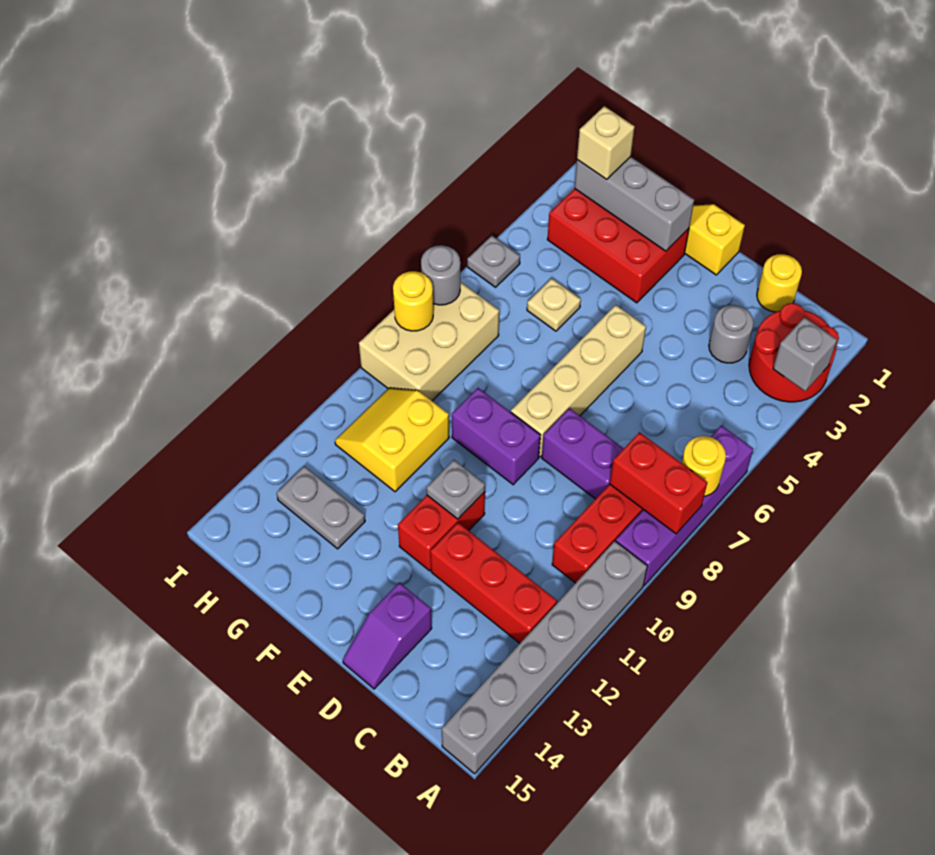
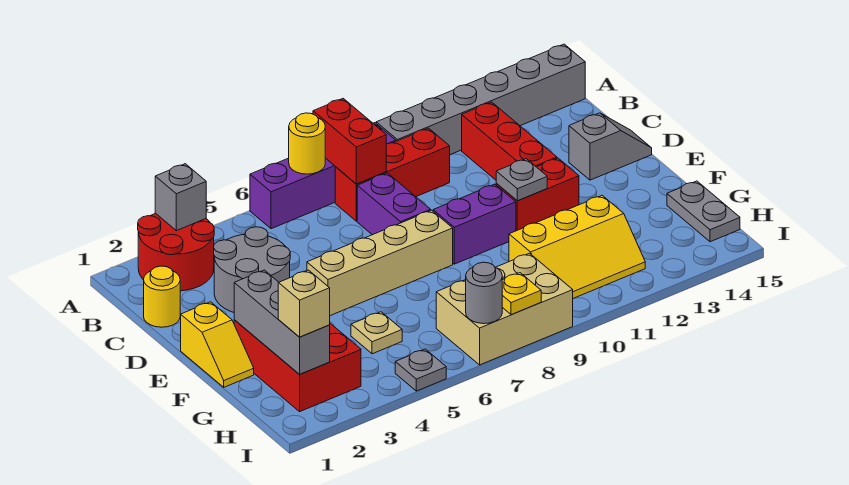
grey 1x1 round brick [709,305,754,363] -> grey 2x2 round brick [214,227,290,312]
purple 1x2 slope [343,583,432,689] -> grey 1x2 slope [569,113,652,180]
purple 1x2 brick [452,388,540,485] -> purple 1x2 brick turned to [433,184,516,264]
yellow 2x2 slope [335,388,449,492] -> yellow 2x3 slope [509,196,645,299]
grey 1x2 plate [277,466,365,549] -> grey 1x2 plate moved to [667,181,740,242]
yellow 1x1 round brick [393,271,433,331] -> yellow 1x1 plate [502,273,541,315]

